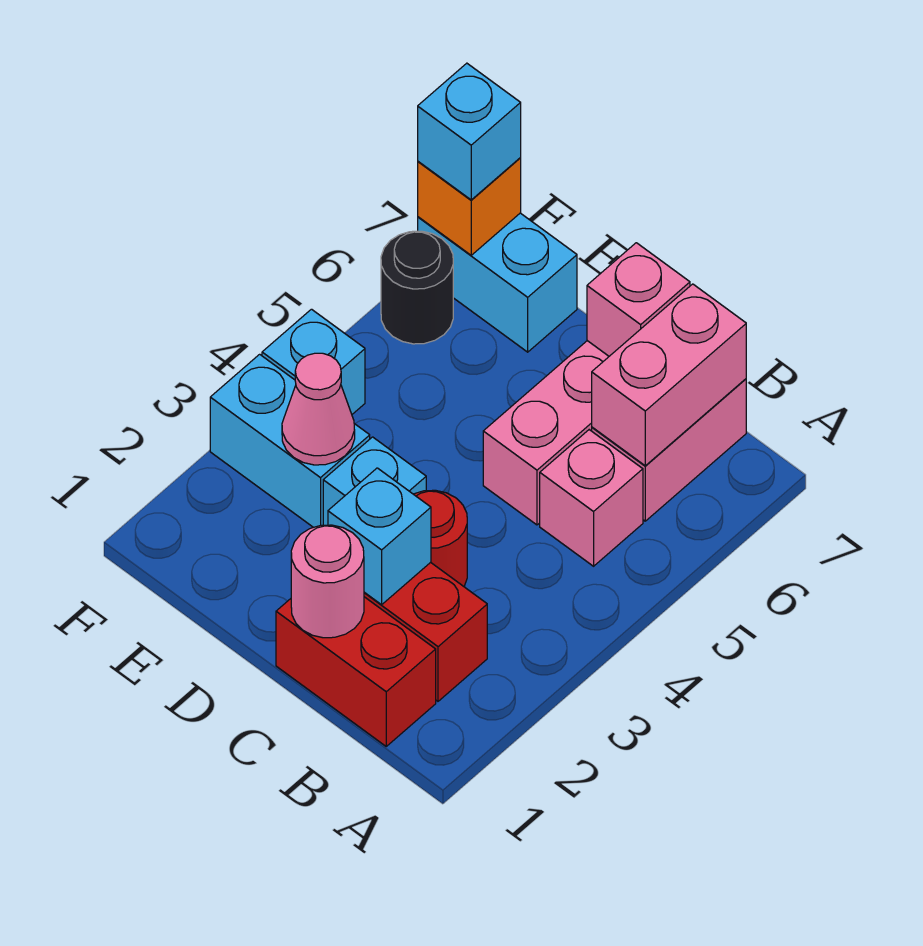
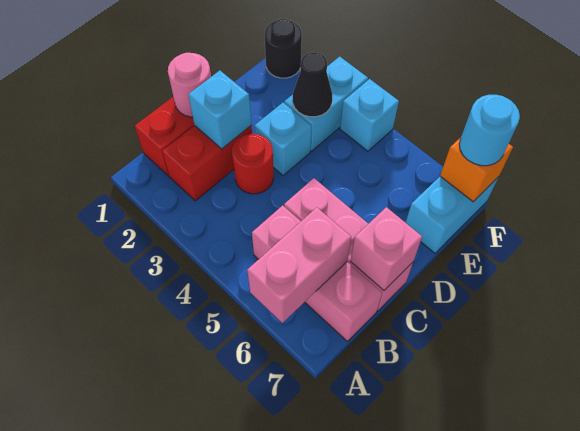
pink 1x2 brick [592,284,746,466] -> pink 1x2 brick turned to [247,207,351,323]
pink 1x1 cone [282,353,355,465] -> black 1x1 cone [293,52,332,117]
black 1x1 round brick [381,231,453,344] -> black 1x1 round brick moved to [265,19,302,78]
cyan 1x1 brick [418,63,521,200] -> cyan 1x1 round brick [459,95,520,166]

